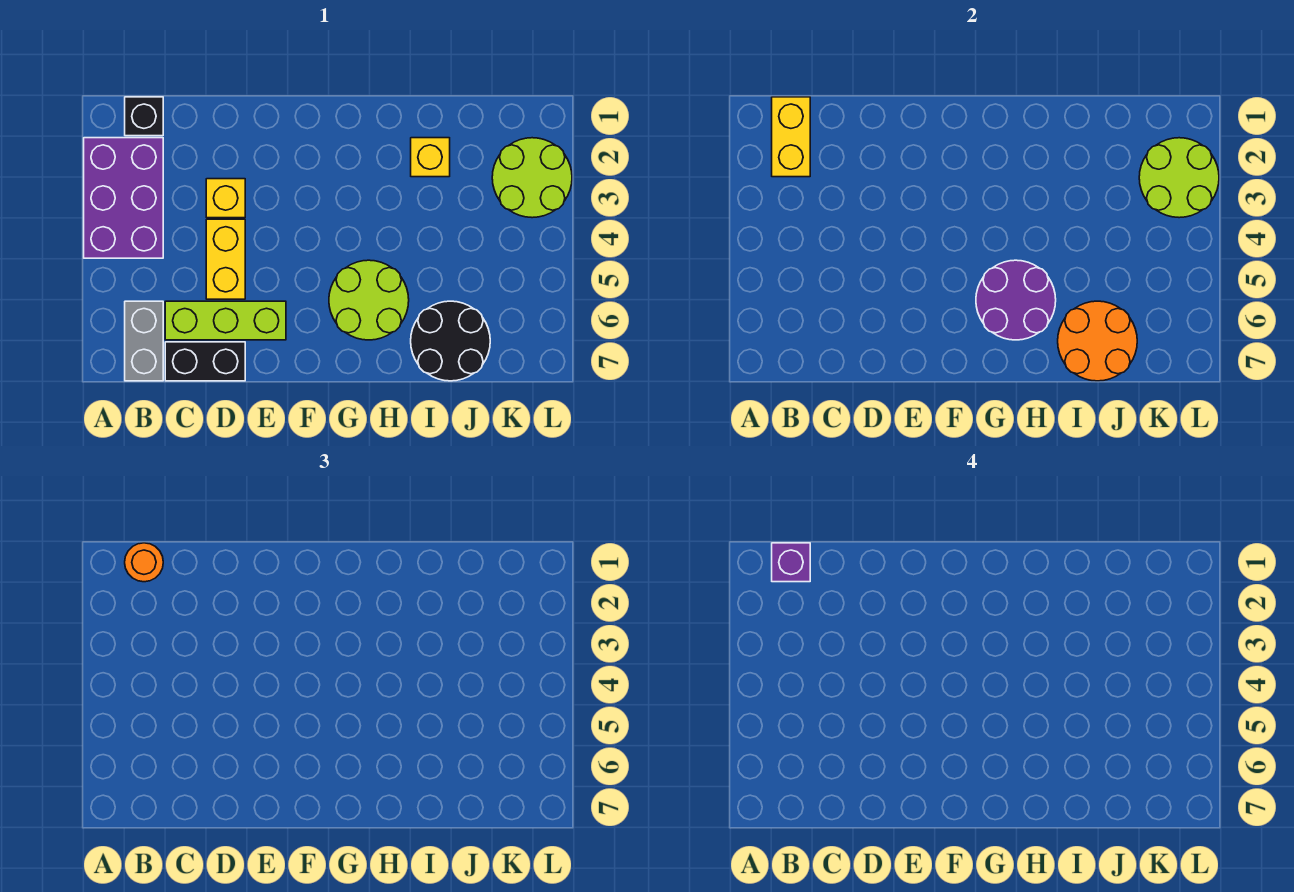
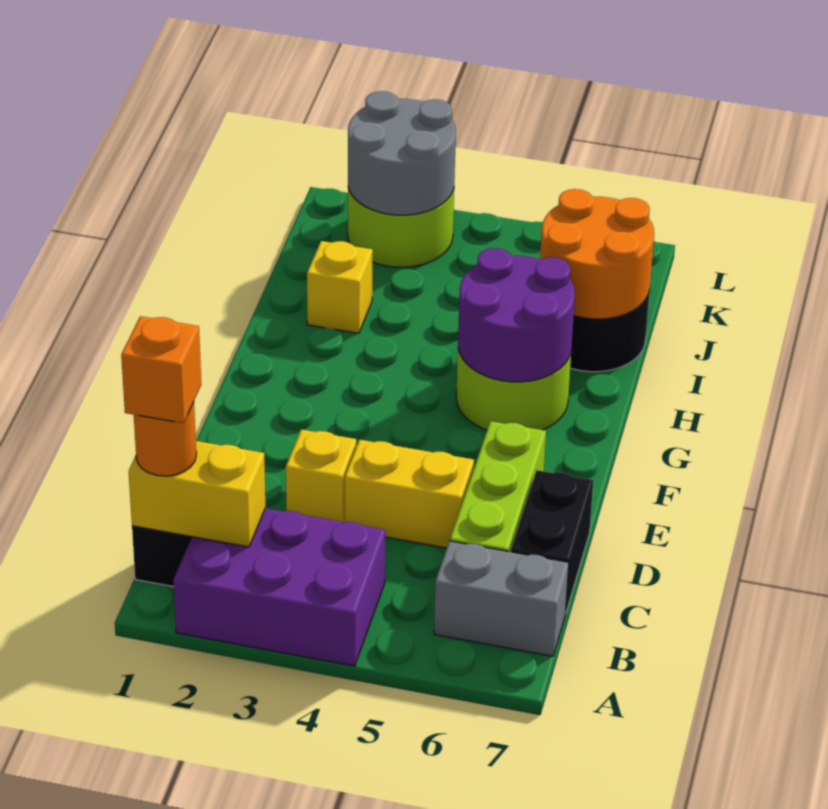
purple 1x1 brick [772,543,810,582] -> orange 1x1 brick [121,316,201,423]
lime 2x2 round brick [1139,138,1219,218] -> grey 2x2 round brick [348,91,456,215]

